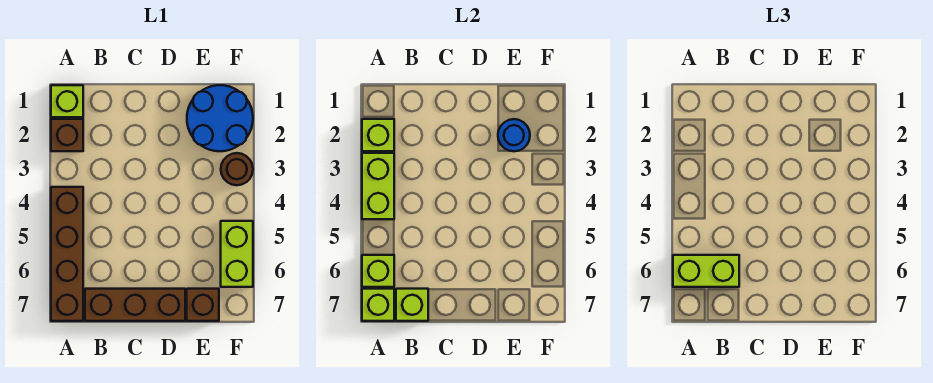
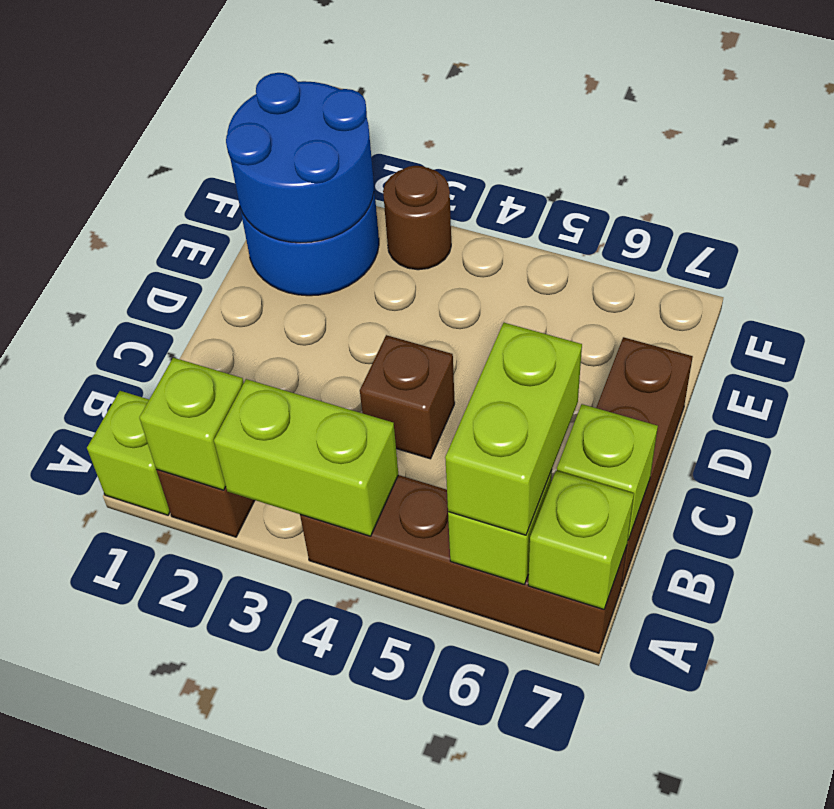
blue 1x1 round brick [498,119,530,151] -> blue 2x2 round brick [226,73,374,243]
brown 1x1 brick [187,289,219,321] -> brown 1x1 brick moved to [360,335,455,459]
lime 1x2 brick [221,221,253,287] -> none

